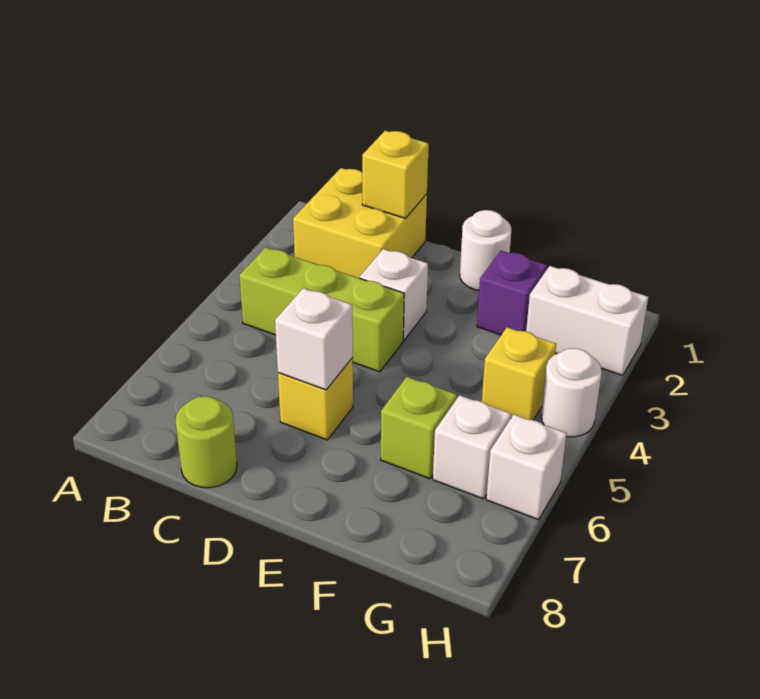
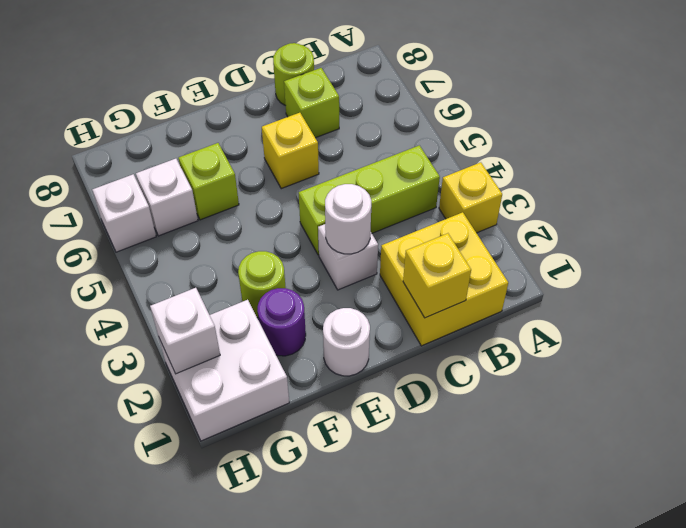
none -> lime 1x1 brick [284,68,339,138]
white 1x1 brick [275,288,353,390] -> white 1x1 brick moved to [150,288,220,374]
purple 1x1 brick [477,251,547,335] -> purple 1x1 round brick [257,288,306,356]
none -> lime 1x1 round brick [238,251,286,318]
white 1x2 brick [526,266,648,375] -> white 2x2 brick [159,300,289,441]
yellow 1x1 brick [482,327,556,420] -> yellow 1x1 brick moved to [439,162,502,233]
white 1x1 round brick [541,348,602,437] -> white 1x1 round brick moved to [325,184,371,254]

